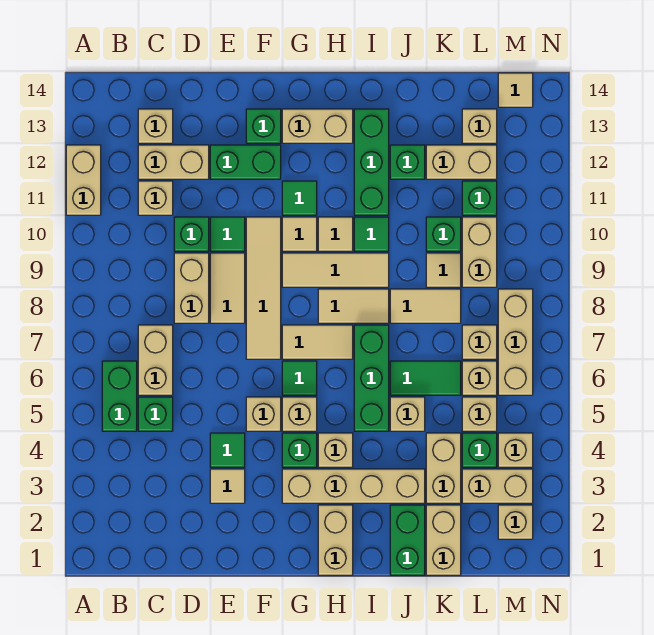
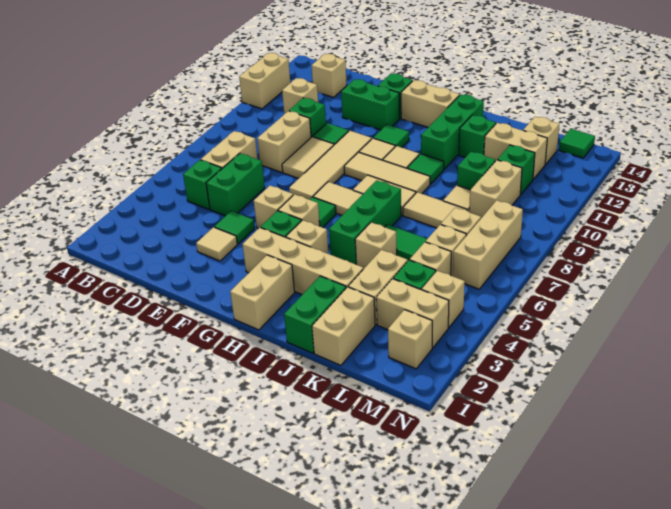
green 1x2 brick [102,361,137,431] -> green 1x2 brick moved to [206,153,265,216]
tan 1x2 brick [138,145,209,179] -> none
tan 1x1 tile [498,73,533,107] -> green 1x1 tile [559,129,595,158]

